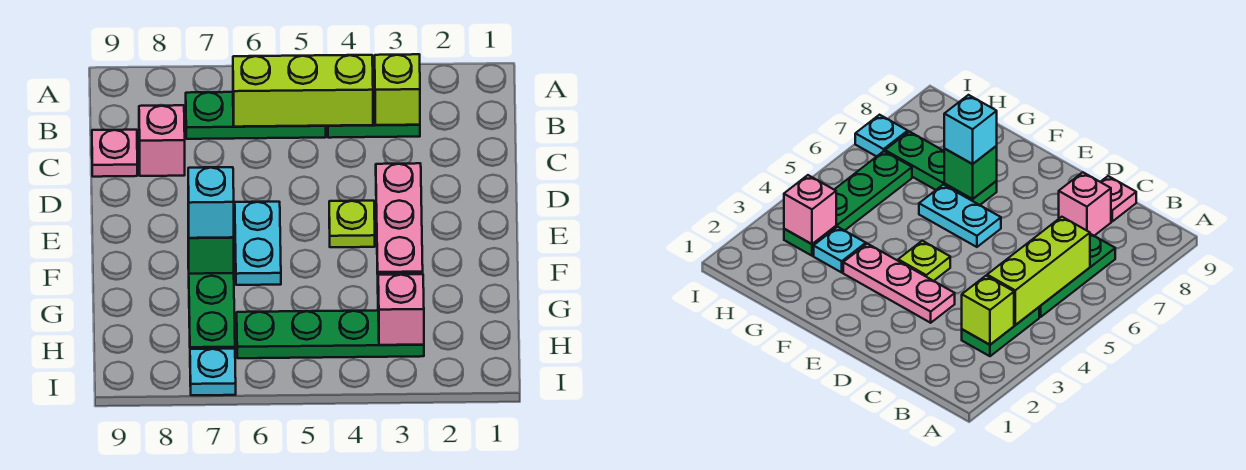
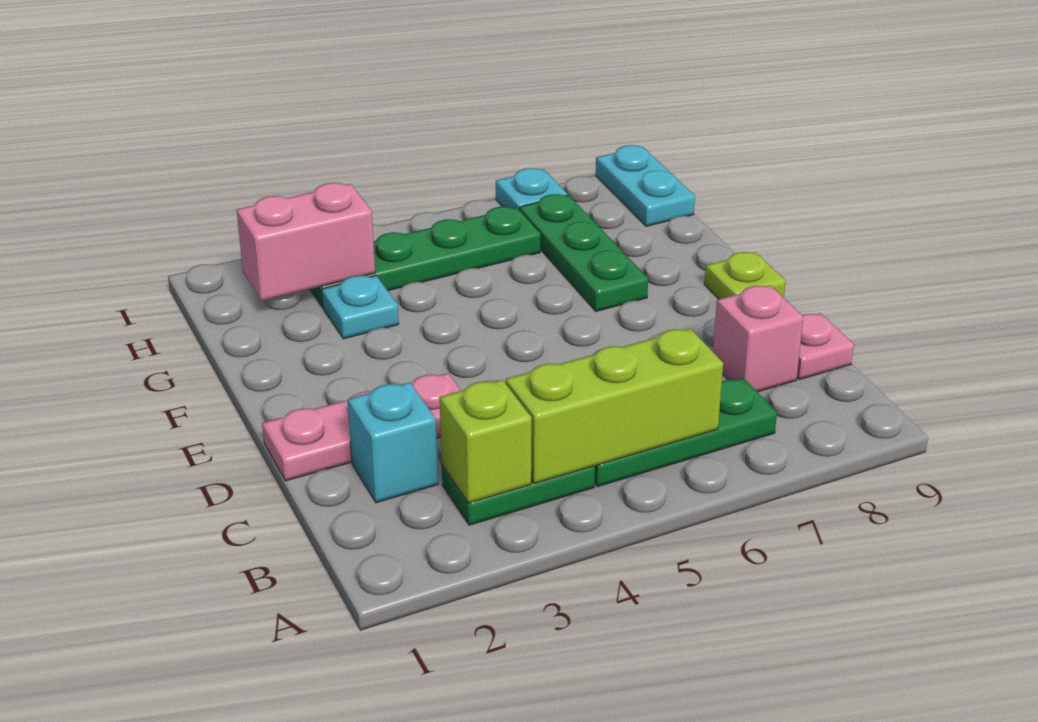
pink 1x3 plate [376,163,423,274] -> pink 1x3 plate turned to [262,373,461,481]
lime 1x1 plate [329,201,375,247] -> lime 1x1 plate moved to [704,252,786,299]
cyan 1x2 plate [235,202,281,285] -> cyan 1x2 plate moved to [596,145,695,226]
green 1x1 brick [188,222,234,274] -> none
cyan 1x1 brick [188,167,234,238] -> cyan 1x1 brick moved to [348,382,438,503]
pink 1x1 brick [378,274,424,345] -> pink 1x2 brick [237,183,375,301]

